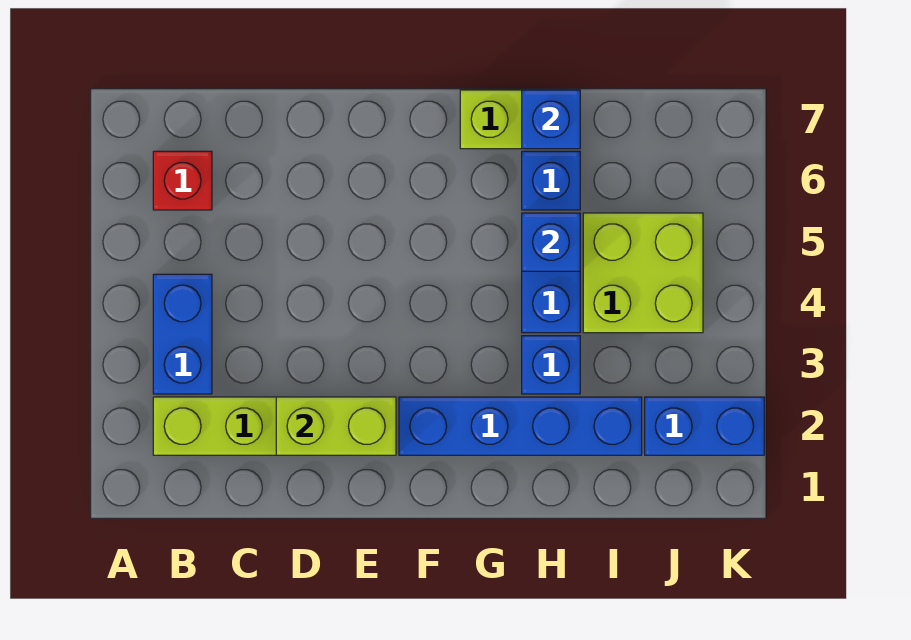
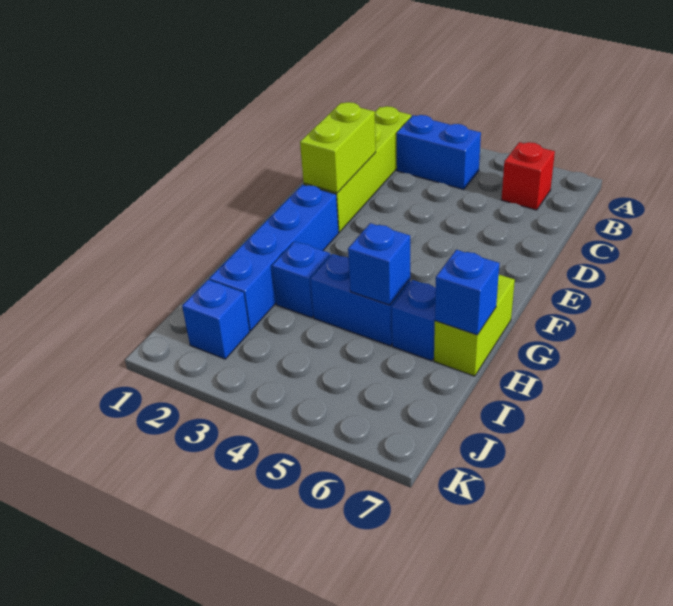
lime 2x2 brick [583,213,703,333] -> none
blue 1x2 brick [645,397,764,455] -> blue 1x1 brick [182,280,249,359]

